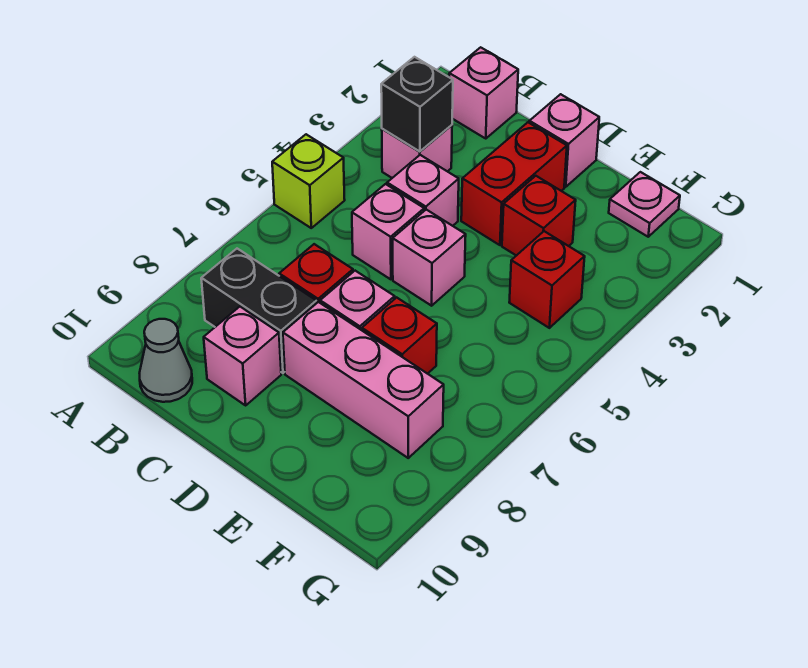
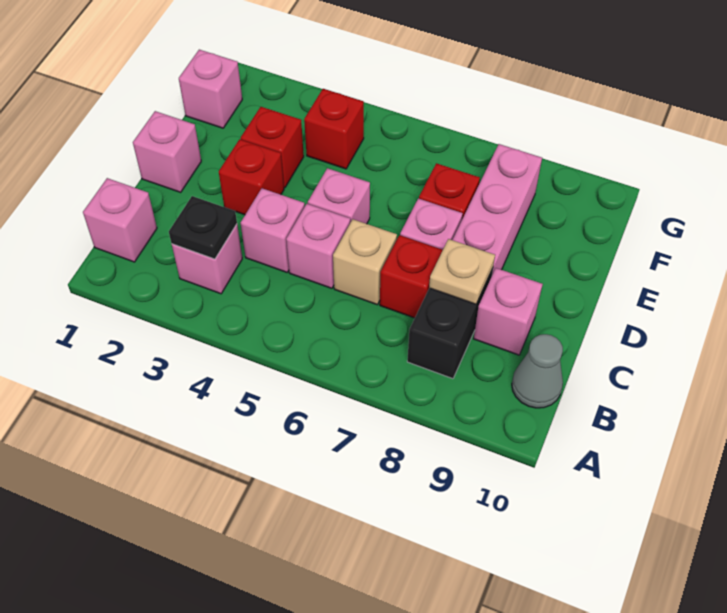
lime 1x1 brick [272,134,345,228] -> none
black 1x1 brick [381,57,453,152] -> black 1x1 plate [169,196,237,259]
none -> tan 1x1 brick [333,219,397,305]
none -> tan 1x1 plate [429,239,495,304]
red 1x2 brick [461,122,567,245] -> red 1x1 brick [219,139,284,215]
pink 1x1 plate [609,172,680,237] -> pink 1x1 brick [179,50,242,128]

